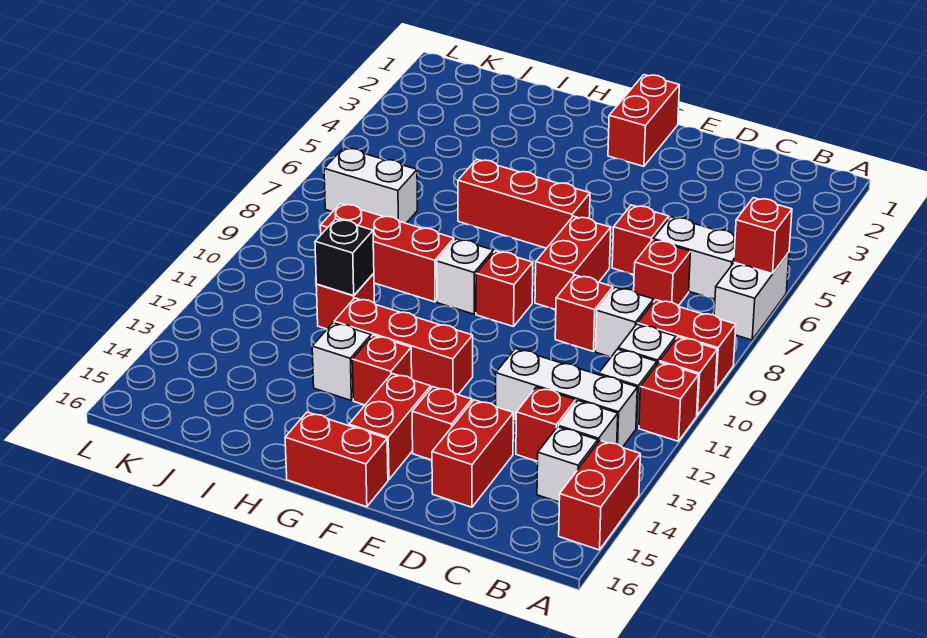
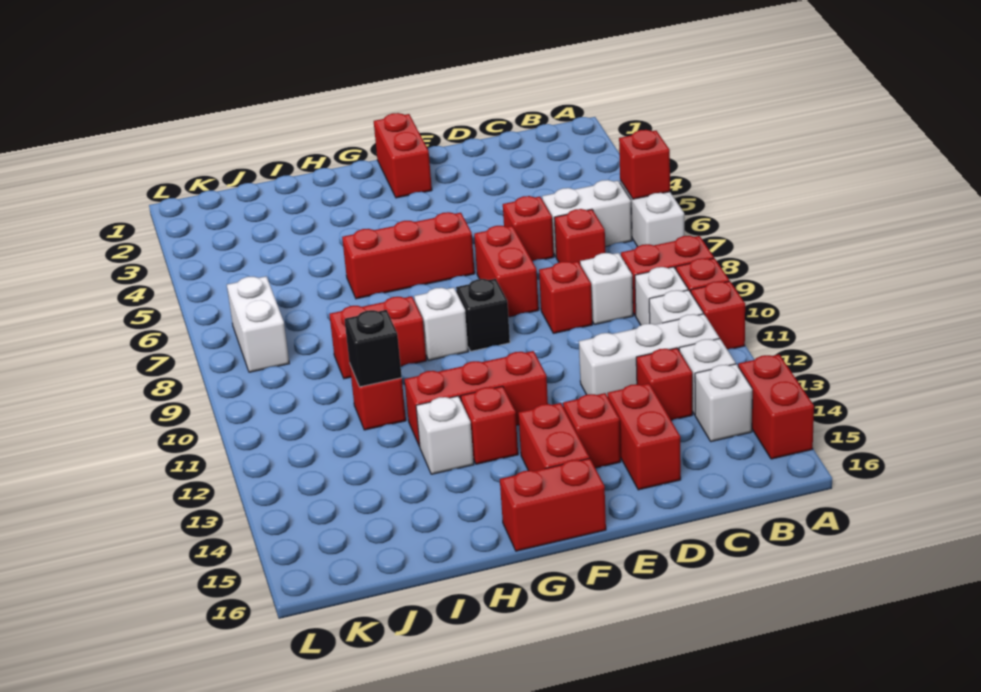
red 1x1 brick [476,251,533,327] -> black 1x1 brick [456,279,510,351]
red 1x3 brick [320,204,454,302] -> red 1x2 brick [329,296,426,379]
white 1x2 brick [324,148,417,223] -> white 1x2 brick turned to [227,276,289,372]

